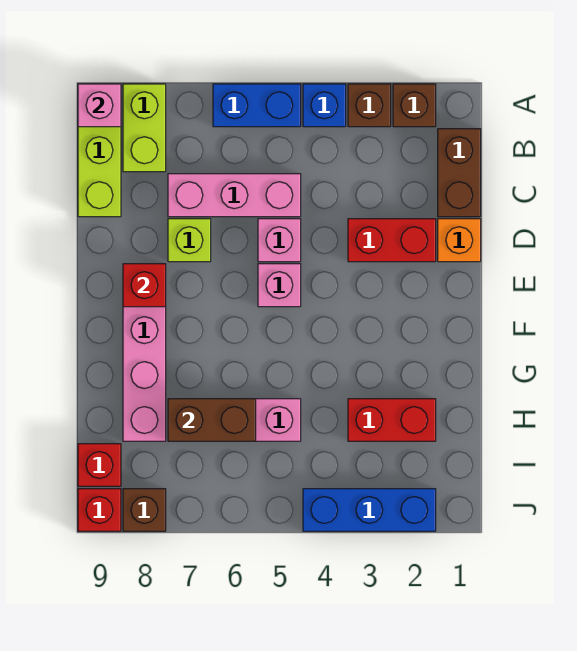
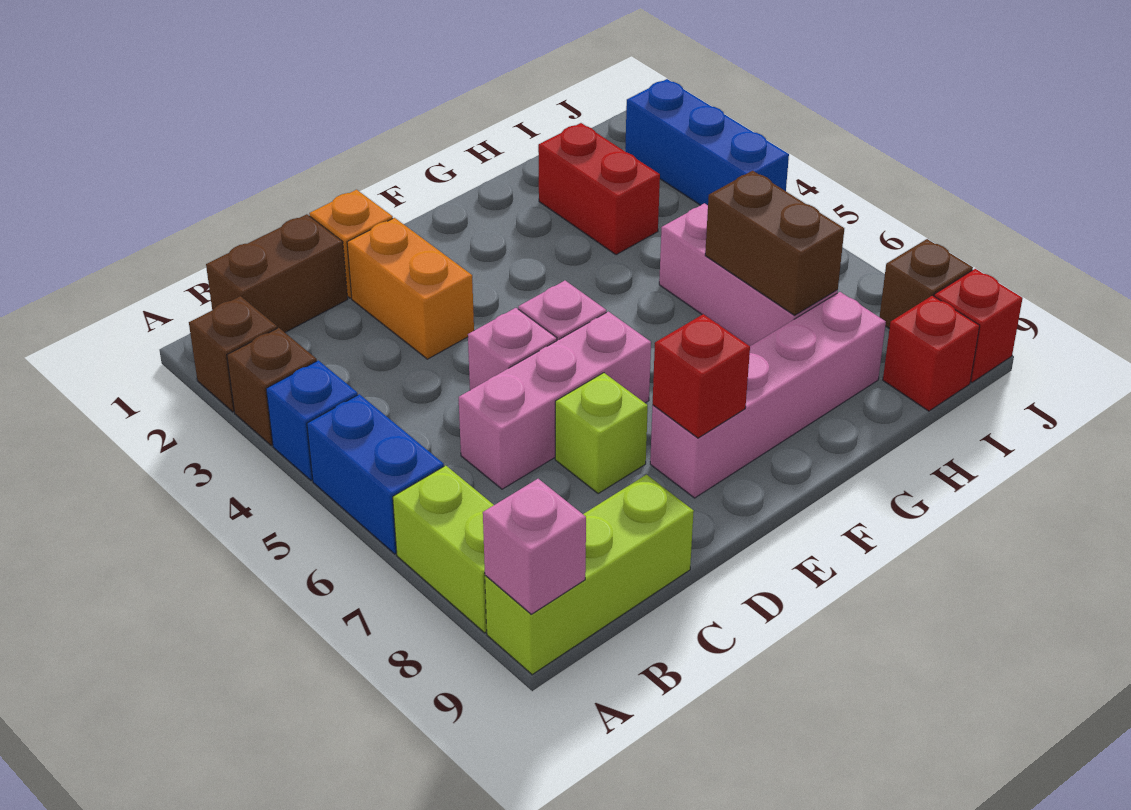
lime 1x2 brick [123,84,166,172] -> lime 1x2 brick turned to [393,466,494,633]
pink 1x3 brick [168,174,301,217] -> pink 1x3 brick turned to [459,312,651,489]
red 1x2 brick [348,219,436,262] -> orange 1x2 brick [347,218,474,359]

